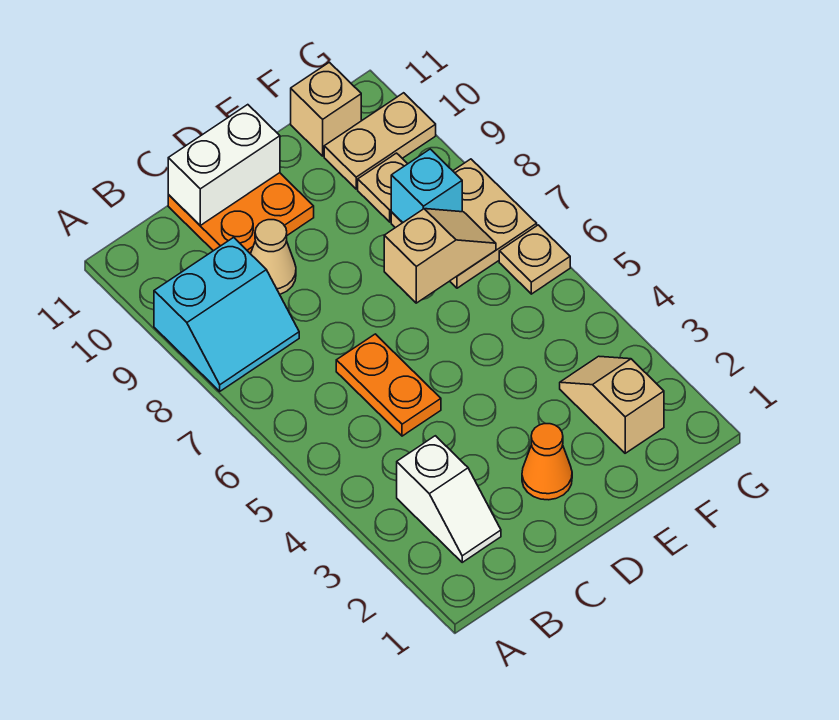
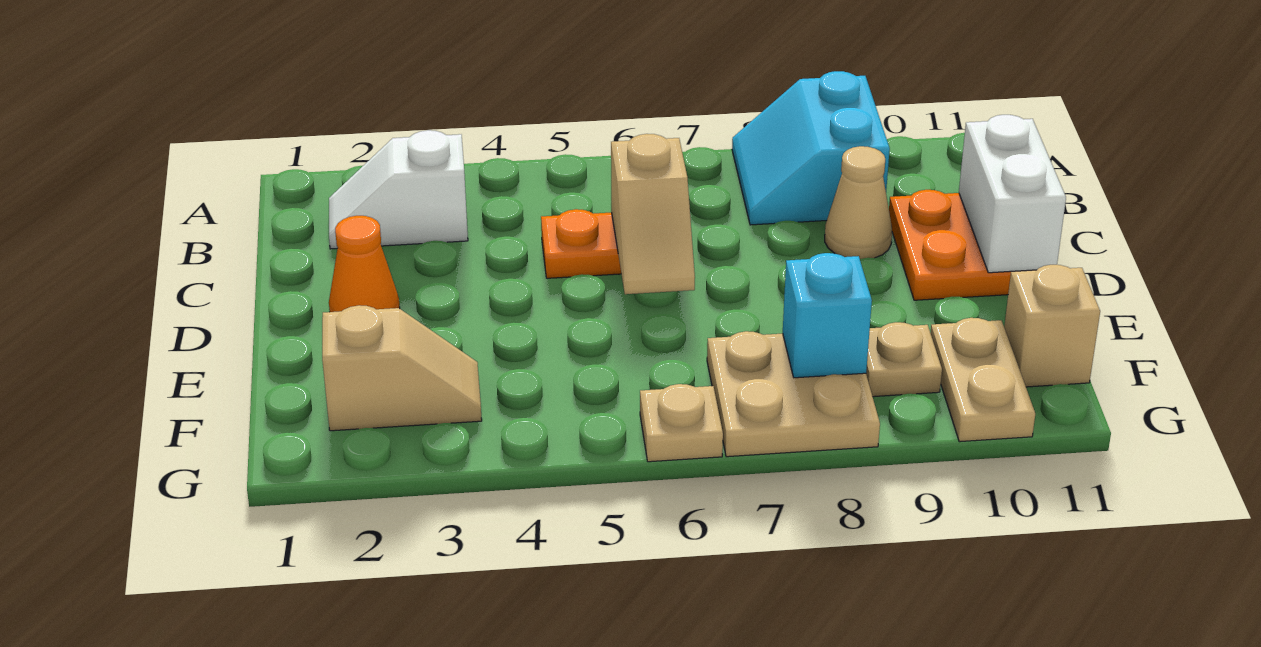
tan 1x2 slope [384,209,496,303] -> tan 1x2 slope moved to [611,134,695,294]

